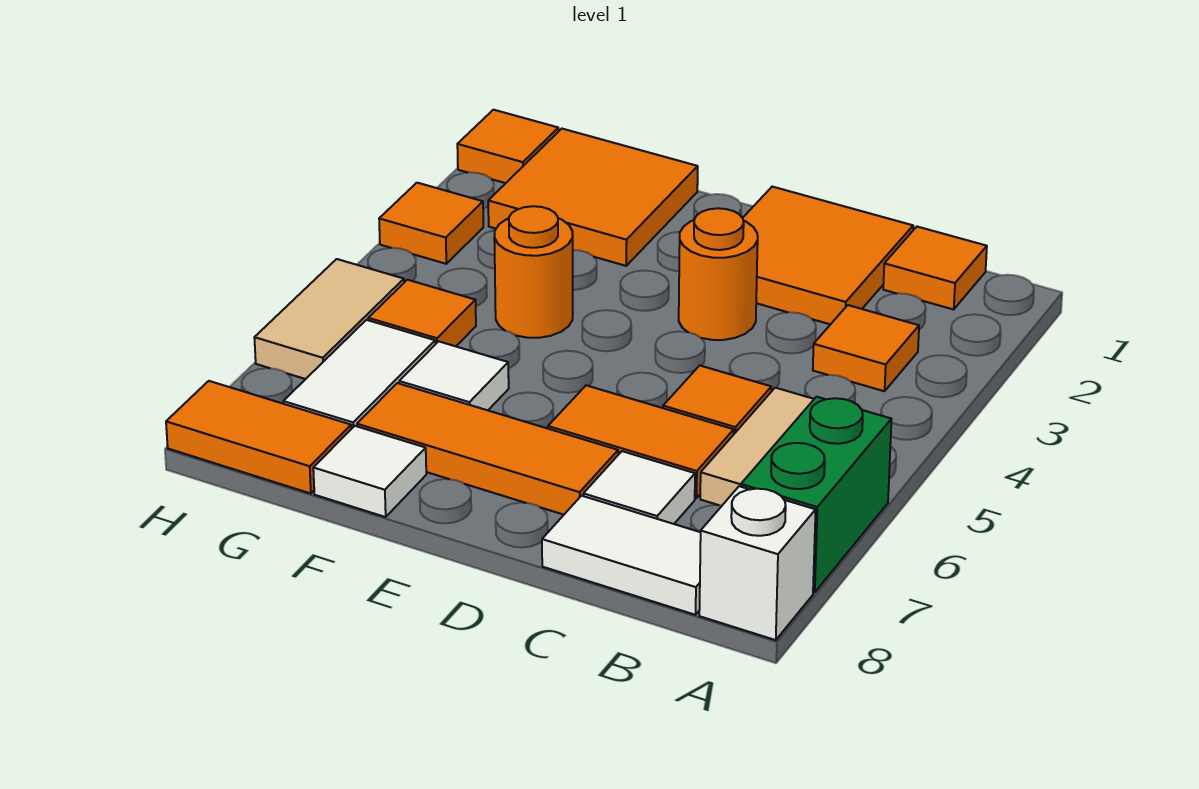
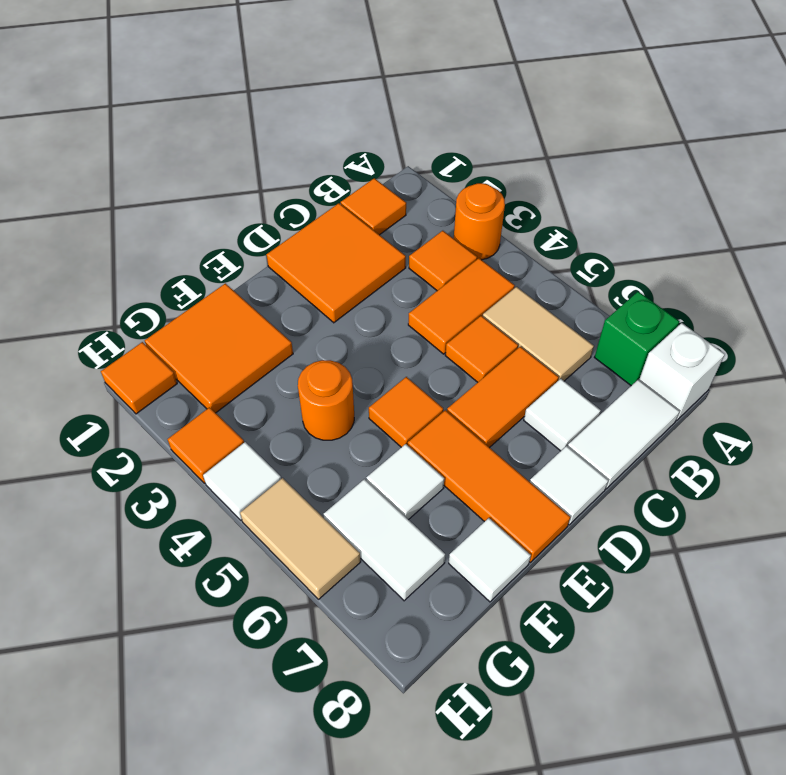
green 1x2 brick [741,397,891,592] -> green 1x1 brick [594,292,679,386]
orange 1x1 round brick [679,208,758,340] -> orange 1x1 round brick moved to [454,183,505,260]
orange 1x3 tile [357,383,618,515] -> orange 1x3 tile turned to [408,410,570,563]
none -> white 1x1 tile [530,446,608,525]
orange 1x1 tile [368,280,476,346] -> orange 1x1 tile moved to [369,377,443,447]
orange 1x2 tile [166,381,351,494] -> orange 1x2 tile moved to [408,258,515,354]
none -> white 1x1 tile [203,442,281,520]

